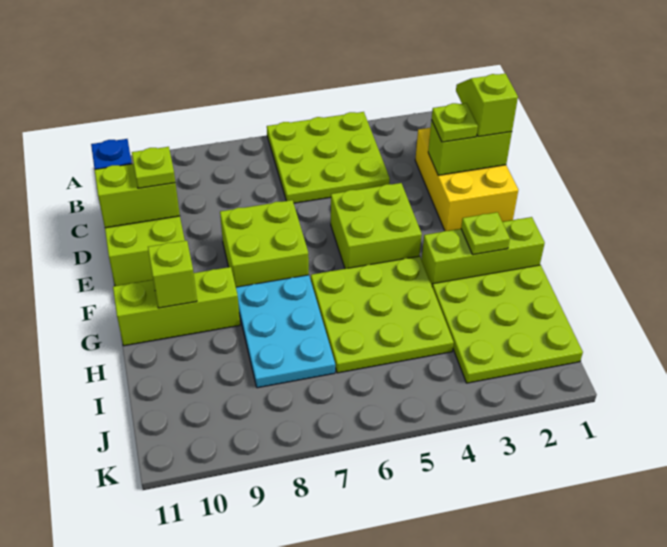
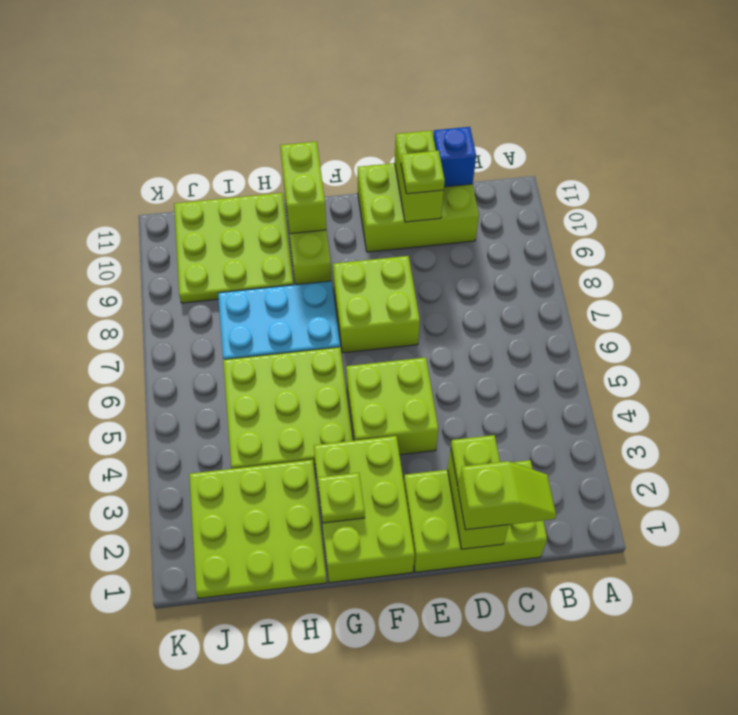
lime 3x3 plate [267,112,390,203] -> lime 3x3 plate moved to [174,193,293,303]
yellow 2x3 brick [415,128,518,231] -> lime 2x3 brick [404,460,547,572]
lime 1x3 brick [422,217,545,286] -> lime 2x3 brick [314,436,415,583]
lime 1x1 brick [148,241,197,308] -> lime 1x2 brick [280,142,326,234]

